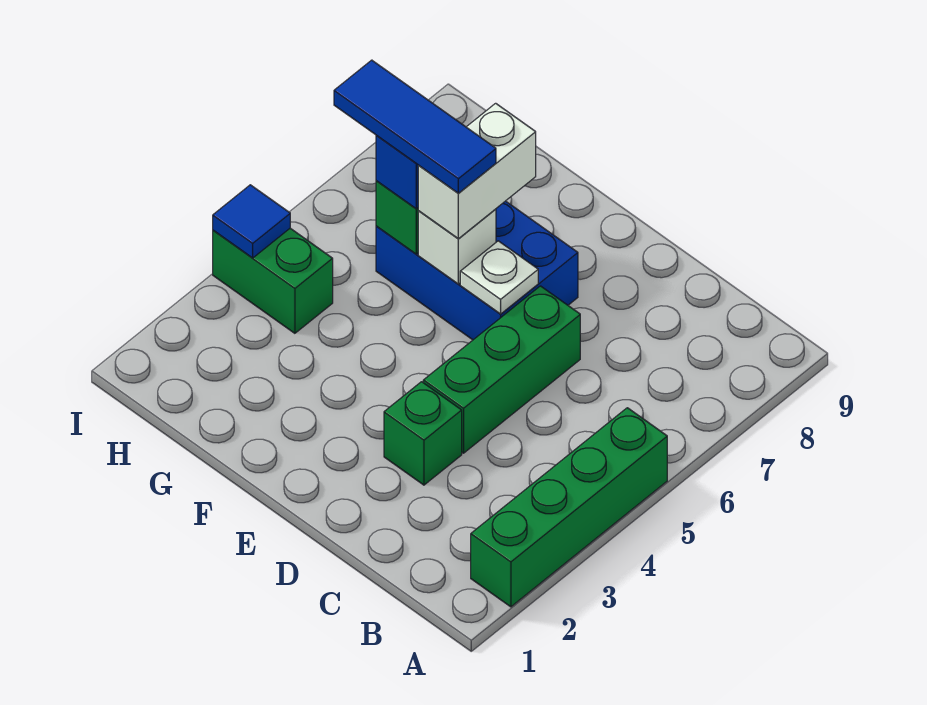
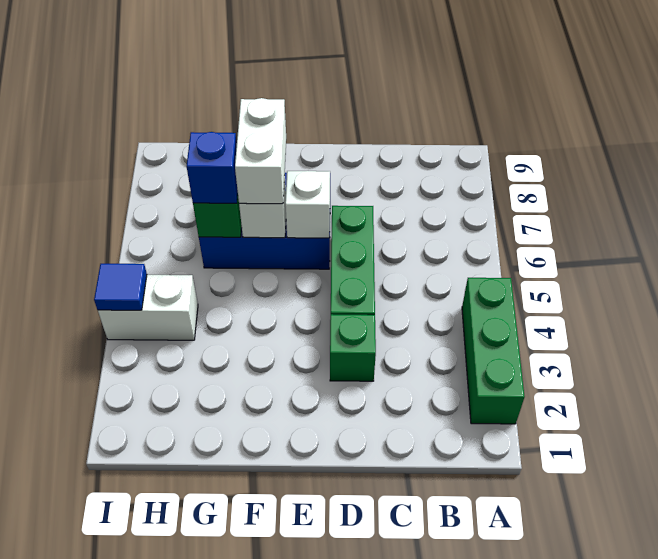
green 1x4 brick [471,408,667,607] -> green 1x3 brick [462,278,525,424]
white 1x1 plate [460,241,538,314] -> white 1x1 brick [285,171,330,238]
blue 1x3 tile [334,60,496,193] -> none
green 1x2 brick [213,228,333,333] -> white 1x2 brick [98,275,198,340]

